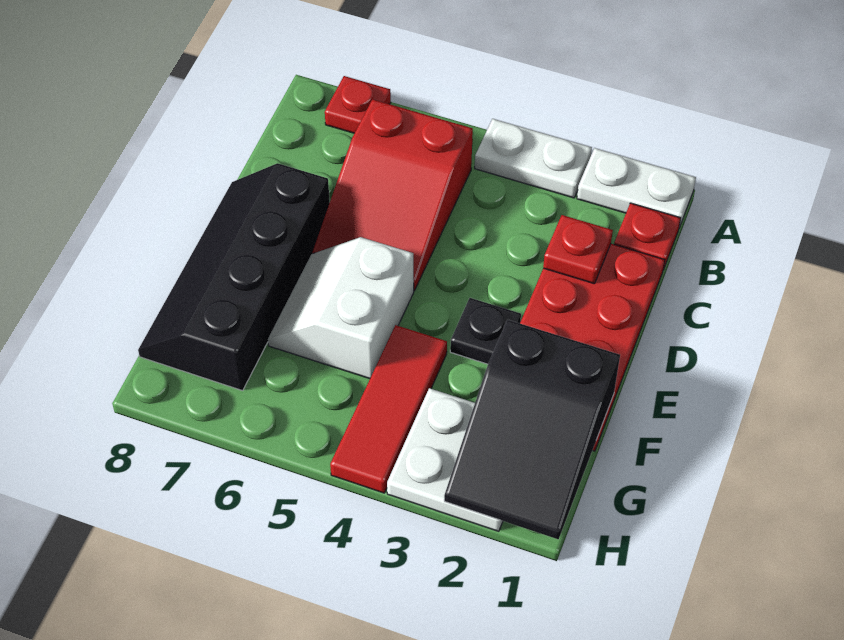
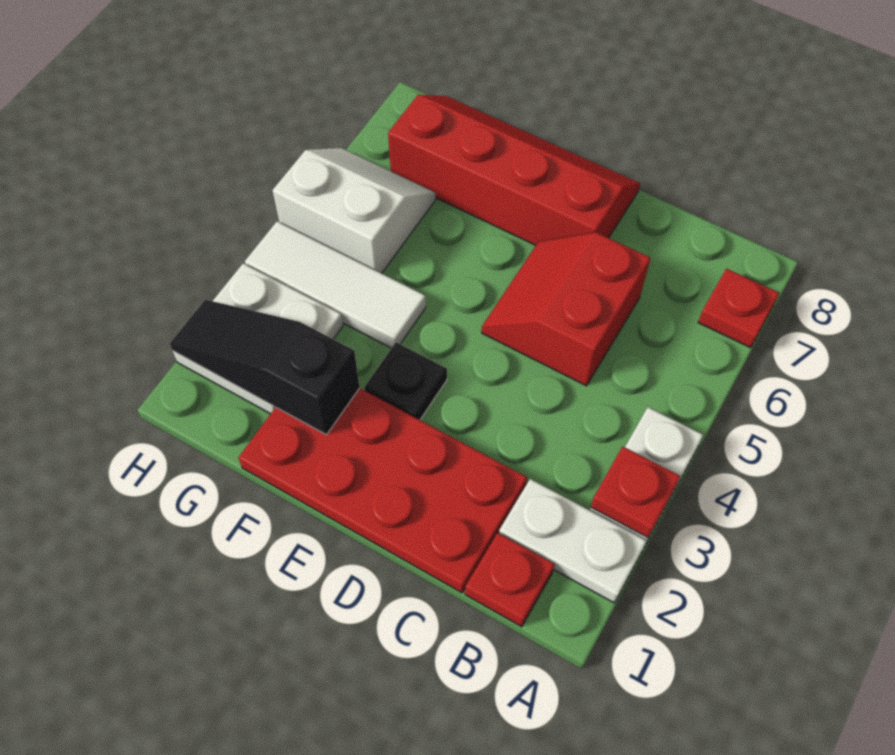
white 1x2 plate [577,148,696,227] -> white 1x2 plate turned to [499,479,647,603]
red 2x3 slope [313,99,473,291] -> red 2x2 slope [482,232,650,386]
red 1x1 plate [543,215,613,284] -> red 1x1 plate moved to [591,447,680,538]
black 2x4 slope [138,163,330,391] -> red 2x4 slope [388,95,640,245]
white 2x2 slope [268,237,414,379] -> white 2x2 slope moved to [272,148,436,273]
black 2x3 slope [444,320,620,539] -> black 1x3 slope [170,300,360,435]
red 1x3 tile [330,325,447,493] -> white 1x3 tile [245,221,426,348]

